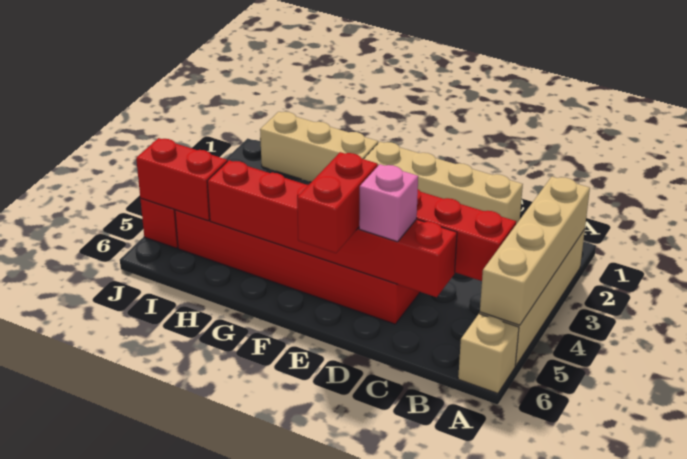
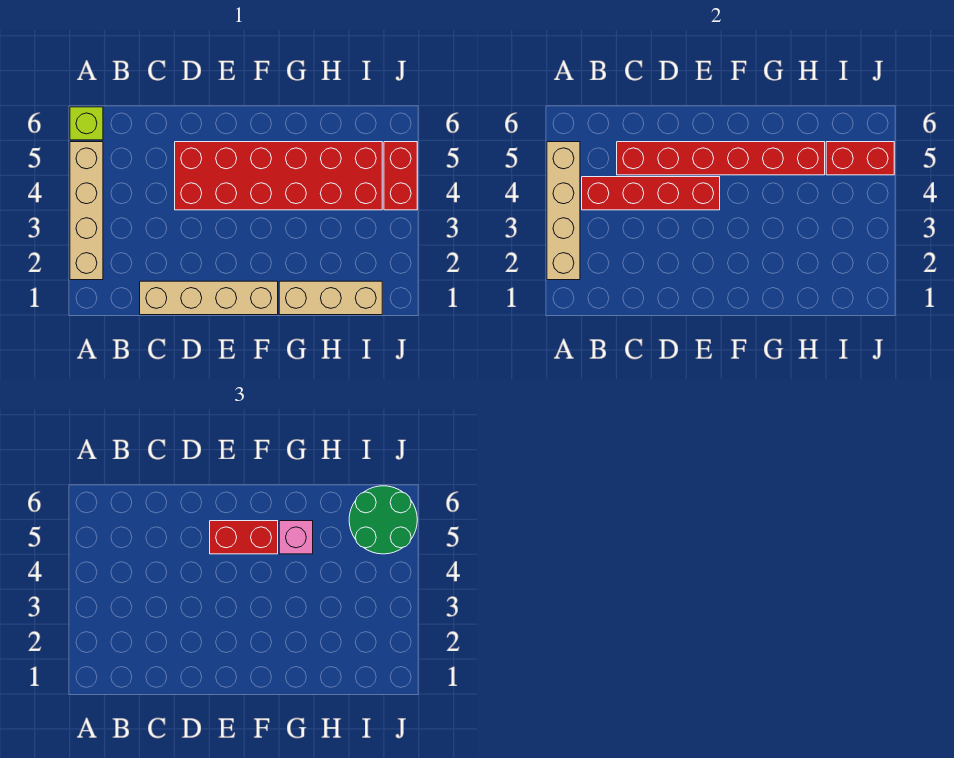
tan 1x1 brick [458,314,519,393] -> lime 1x1 brick [70,107,103,140]
pink 1x1 brick [359,164,418,242] -> pink 1x1 brick moved to [279,521,313,554]
red 1x2 brick [297,152,378,253] -> red 1x2 brick turned to [210,521,278,554]
none -> green 2x2 round brick [349,486,417,554]

